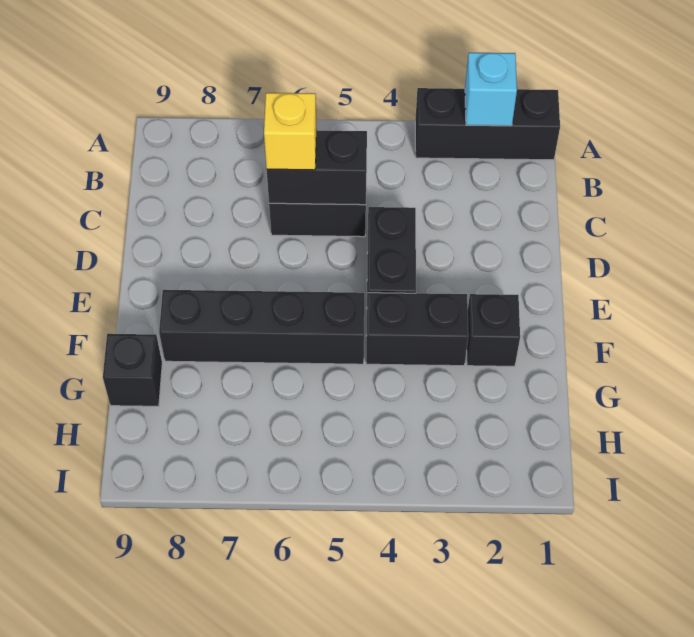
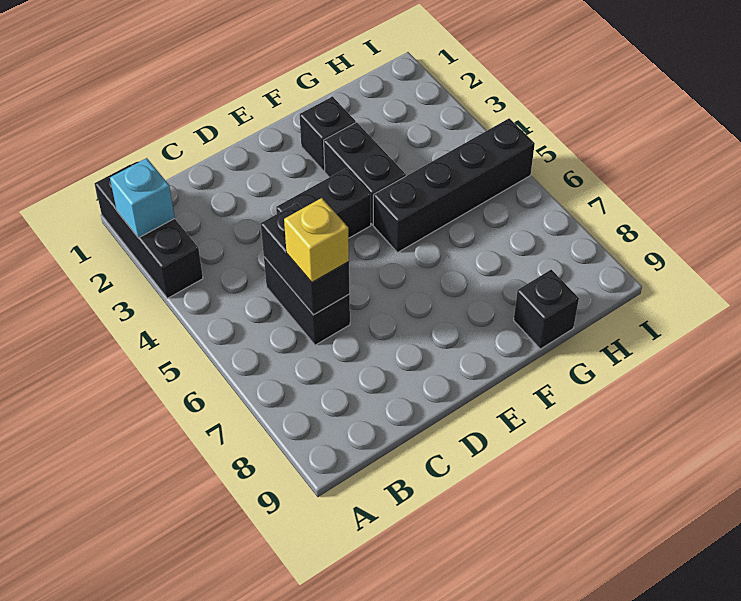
black 1x4 brick [159,290,365,364] -> black 1x4 brick turned to [373,118,535,253]

